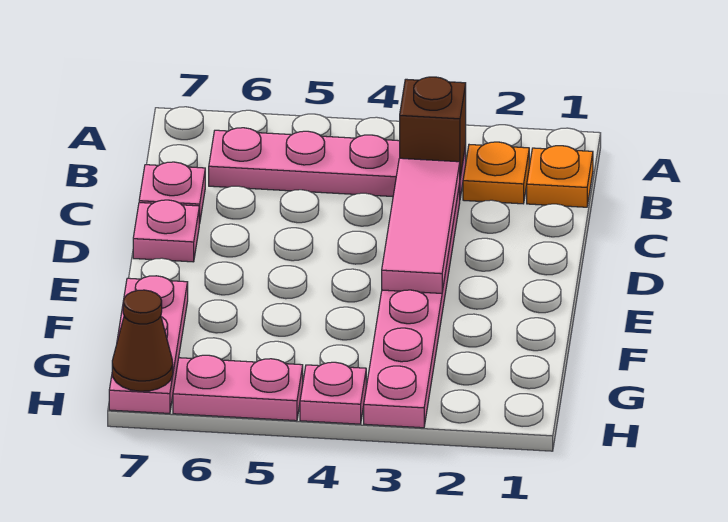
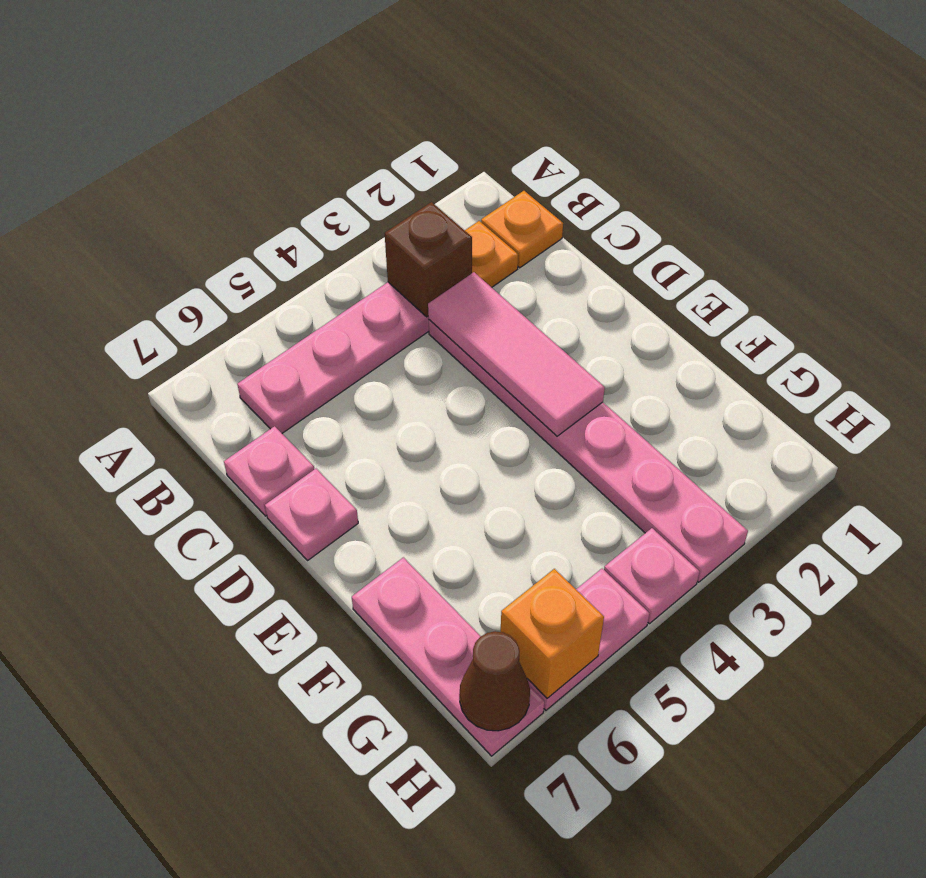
none -> orange 1x1 brick [501,569,604,698]

